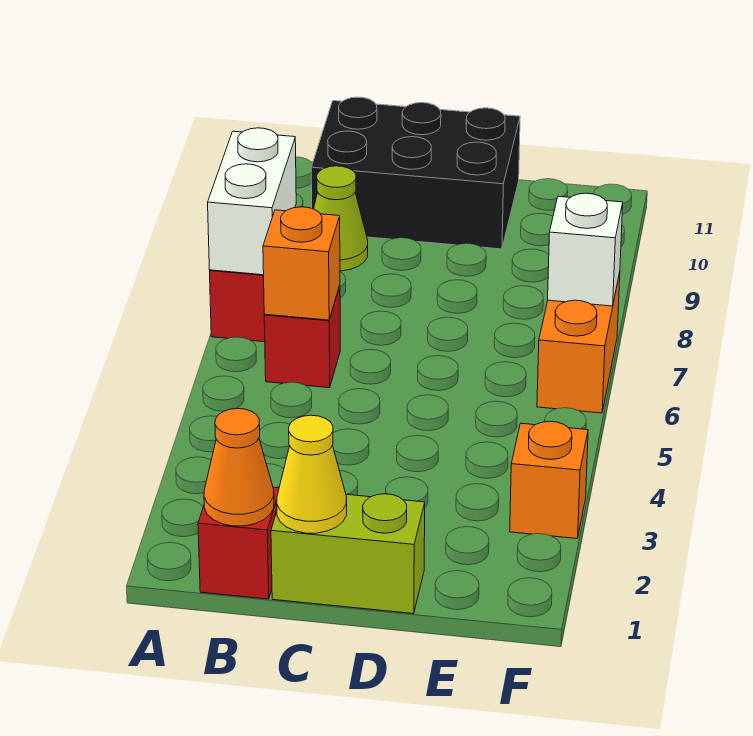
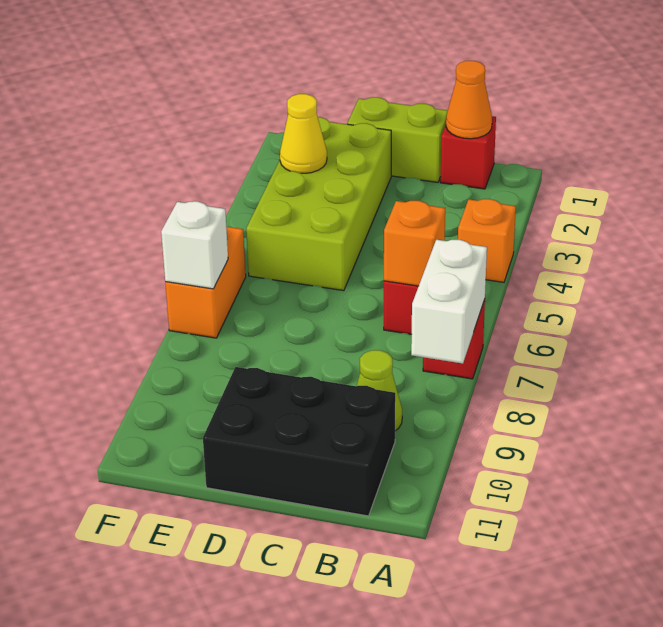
yellow 1x1 cone [277,415,347,533] -> yellow 1x1 cone moved to [280,94,327,173]
none -> lime 2x4 brick [246,117,391,291]
orange 1x1 brick [510,421,588,539] -> orange 1x1 brick moved to [458,199,516,282]

